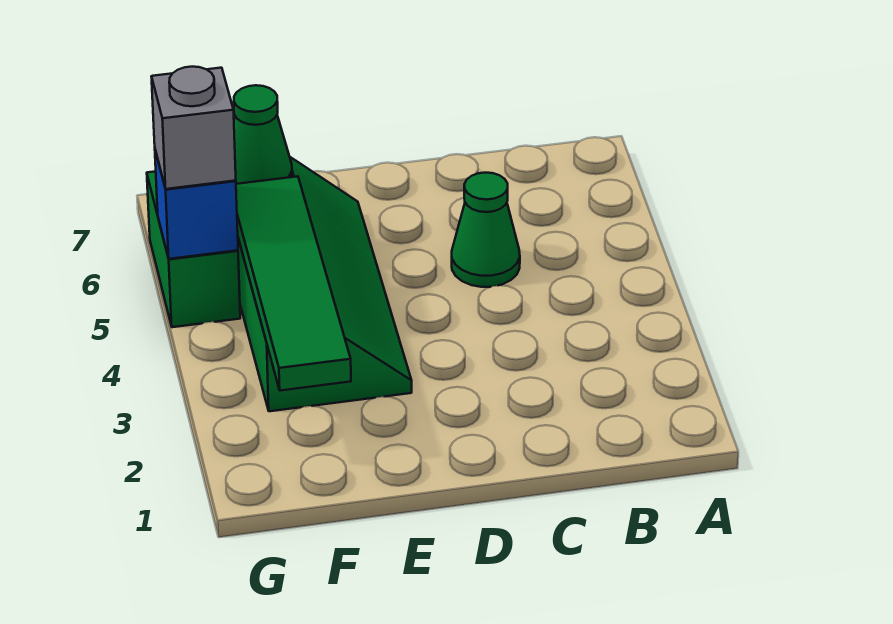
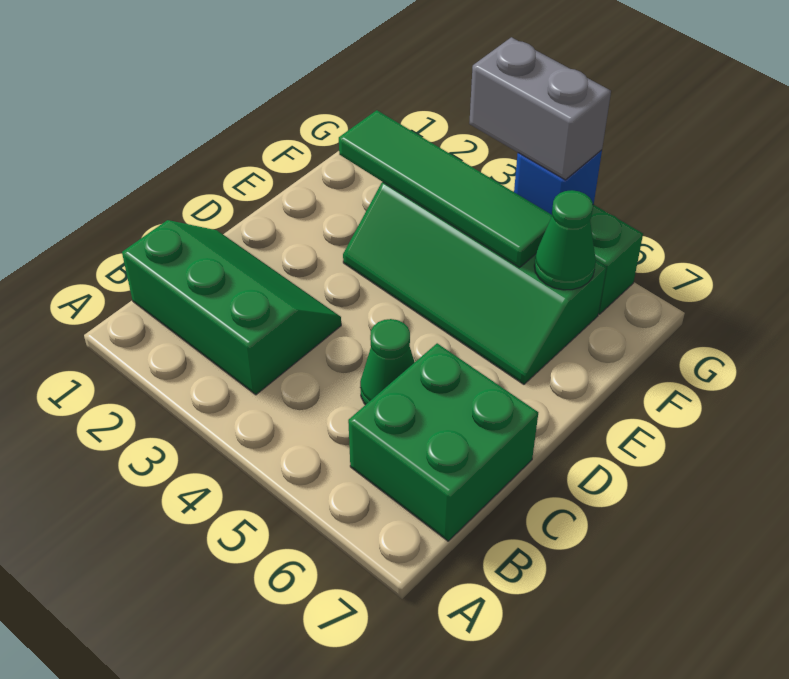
none -> green 2x3 slope [122,220,341,395]
none -> green 2x2 brick [348,343,538,541]
grey 1x1 brick [151,67,236,189] -> grey 1x2 brick [469,37,611,180]

